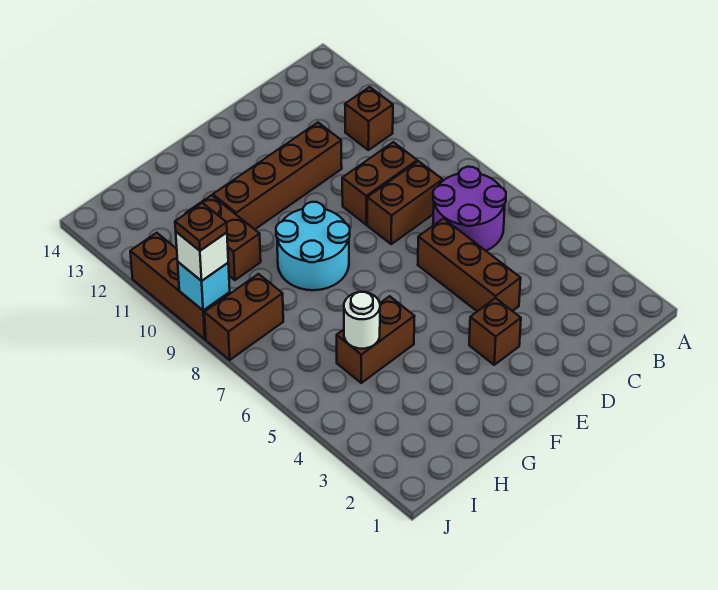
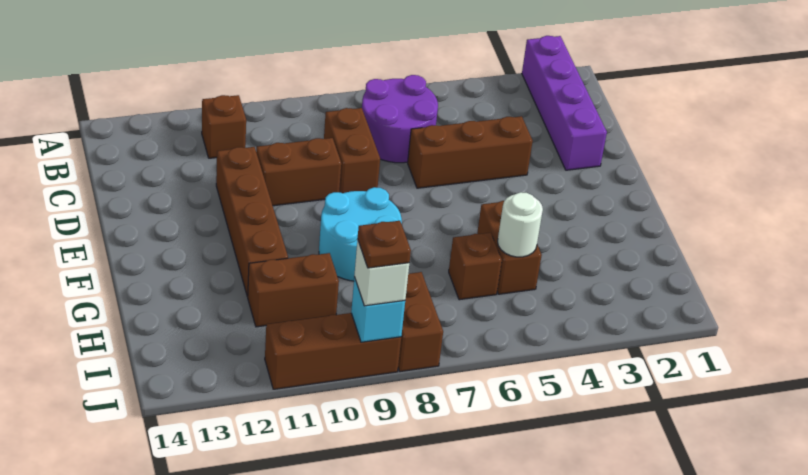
none -> purple 1x4 brick [522,36,607,170]
brown 1x2 brick [342,142,417,225] -> brown 1x2 brick turned to [256,138,341,206]
brown 1x1 brick [469,298,521,365] -> brown 1x1 brick moved to [449,233,502,300]

